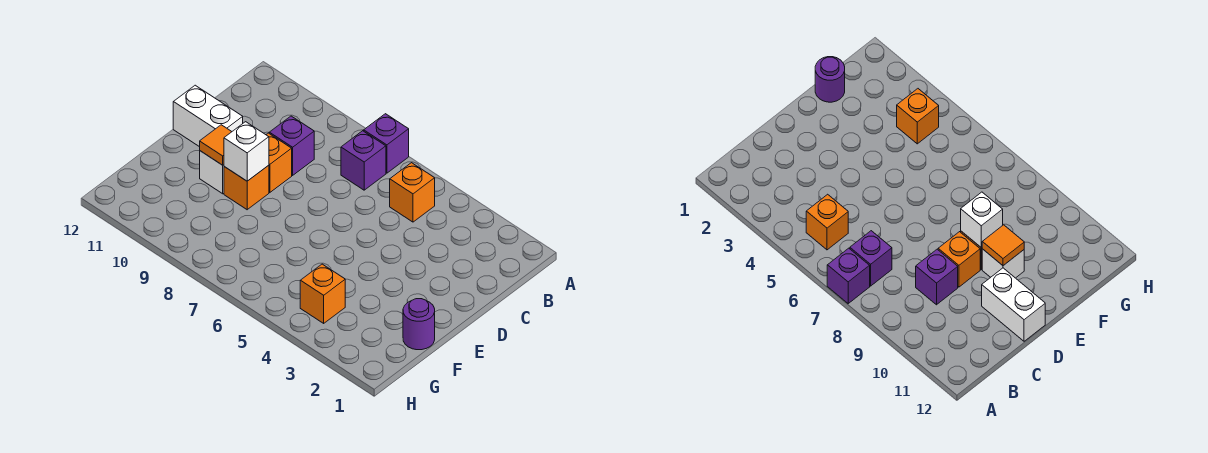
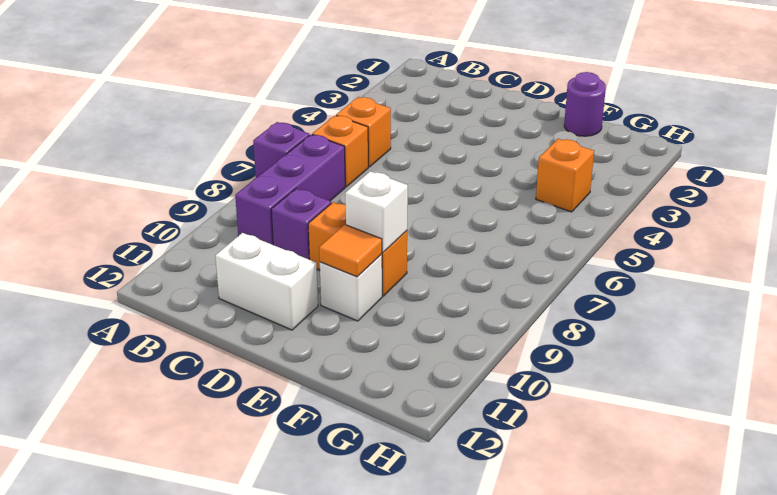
none -> orange 1x1 brick [312,115,368,187]
purple 1x1 brick [341,131,386,190] -> purple 1x3 brick [235,134,345,245]
white 1x2 brick [173,85,243,147] -> white 1x2 brick turned to [215,233,318,330]

